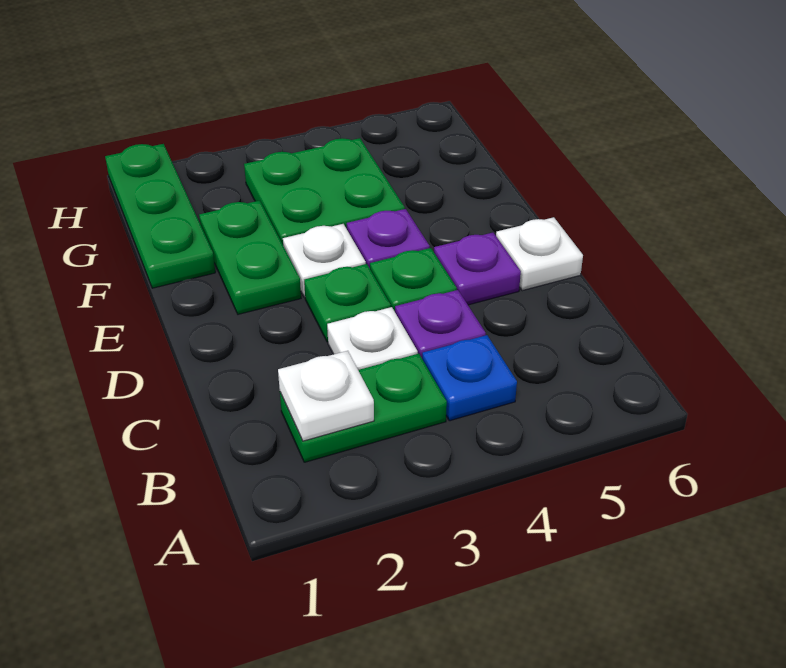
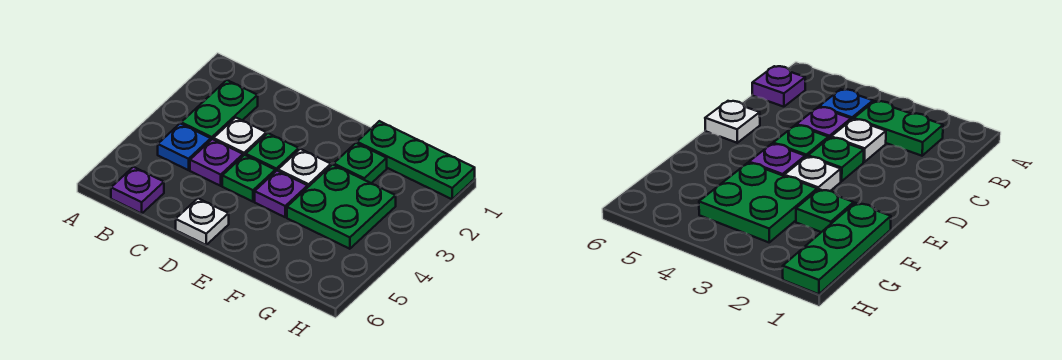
white 1x1 plate [278,351,374,441] -> none
purple 1x1 plate [434,233,521,305] -> purple 1x1 plate moved to [111,167,164,214]
green 1x2 plate [199,201,301,314] -> green 1x1 plate [334,143,387,183]

